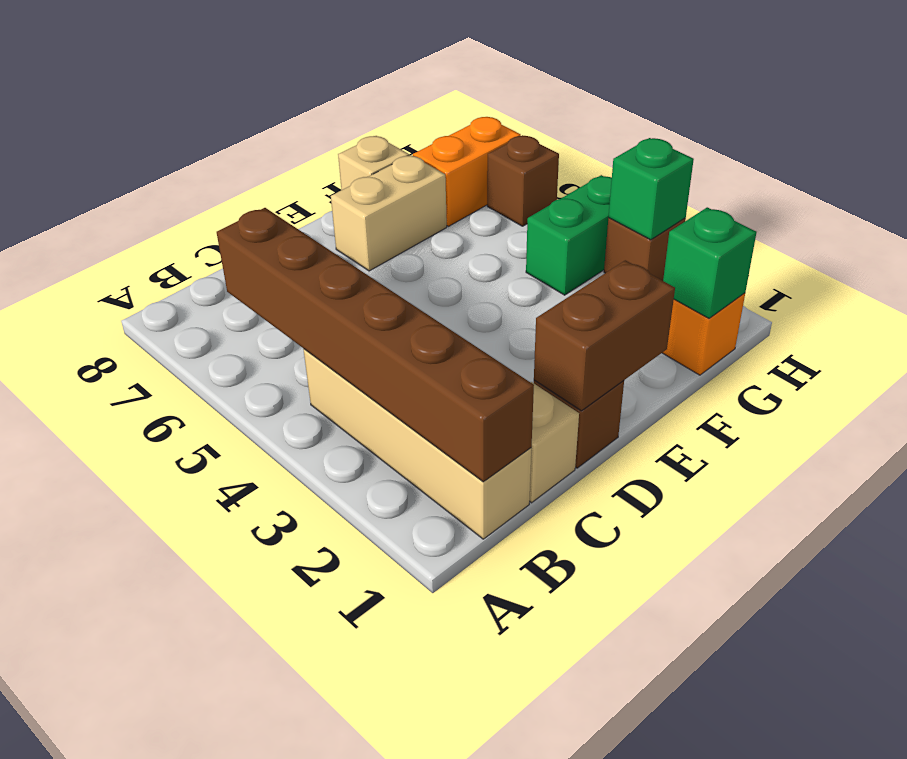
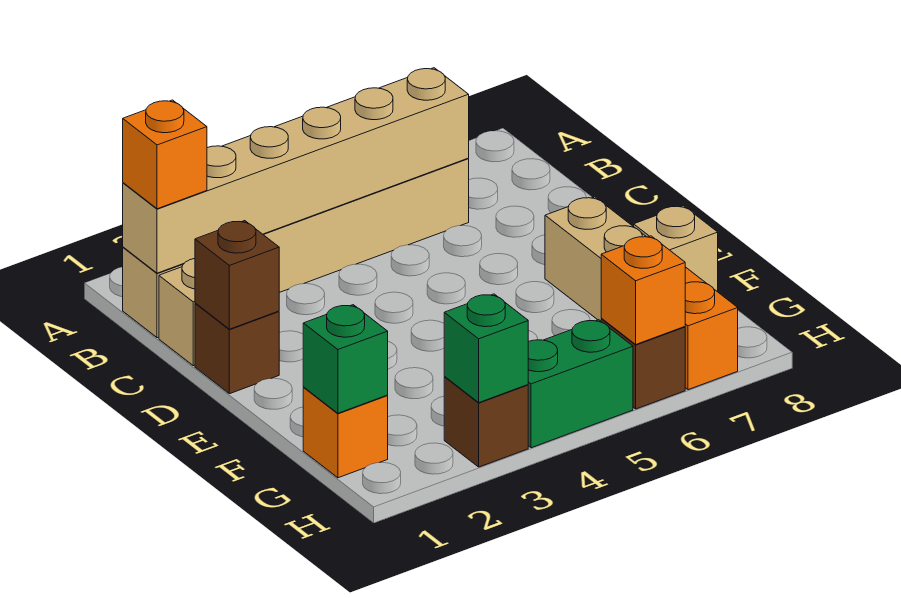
tan 1x4 brick [303,349,531,539] -> tan 1x6 brick [123,159,469,338]
brown 1x6 brick [217,208,534,482] -> tan 1x6 brick [123,68,469,273]
none -> orange 1x1 brick [123,100,207,209]
brown 1x2 brick [534,260,675,411] -> brown 1x1 brick [195,221,279,329]
green 1x2 brick [526,175,612,295] -> green 1x2 brick turned to [528,320,633,448]
none -> orange 1x1 brick [601,236,685,344]

